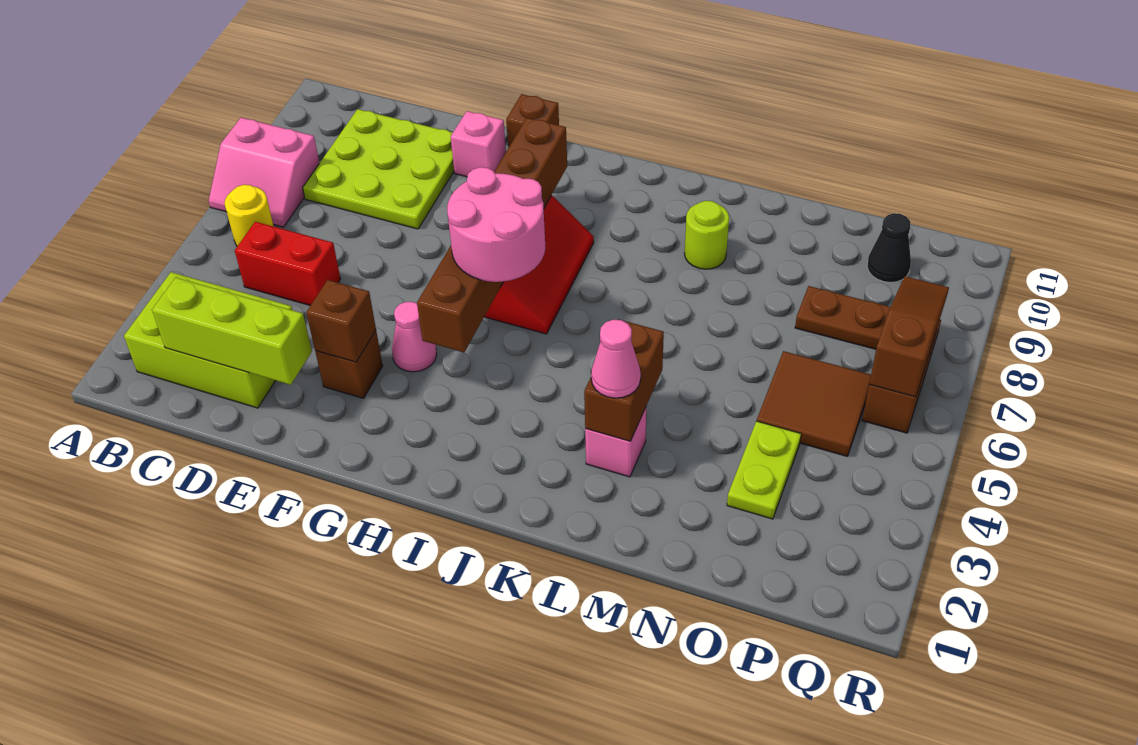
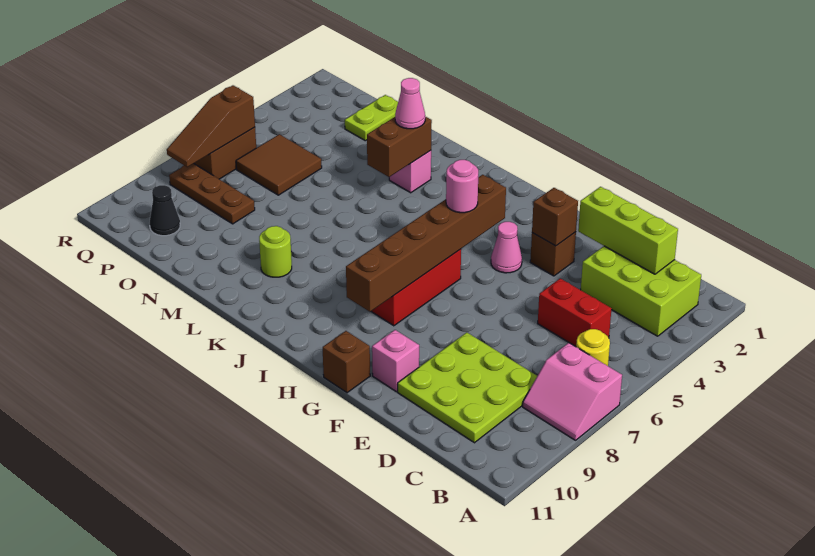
pink 2x2 slope [209,118,319,227] -> pink 2x2 slope turned to [523,343,622,440]
pink 2x2 round brick [447,167,545,282] -> pink 1x1 round brick [446,160,478,213]
lime 1x2 plate [727,421,801,519] -> lime 1x2 plate moved to [345,95,398,141]

